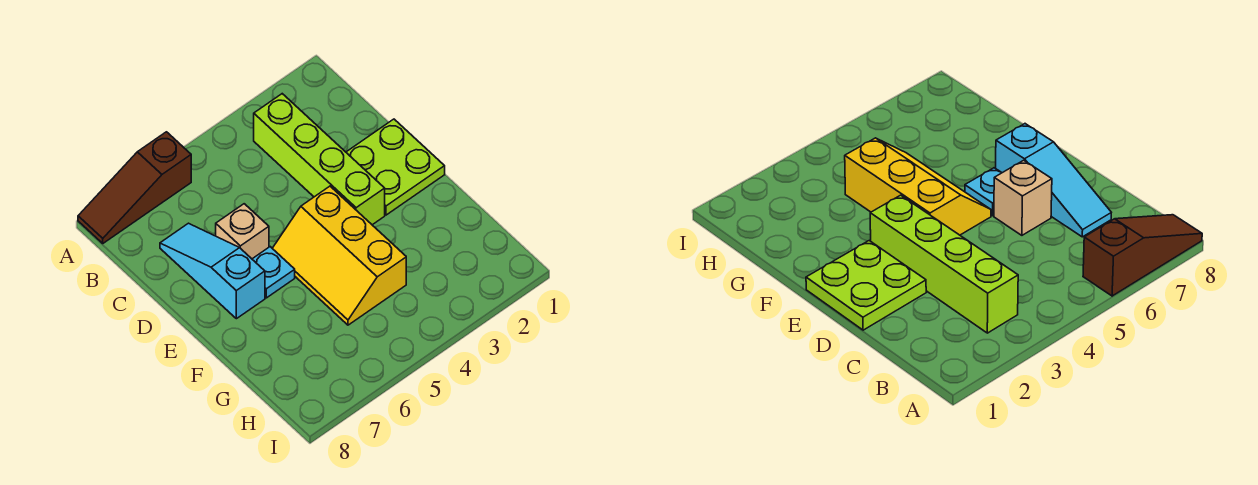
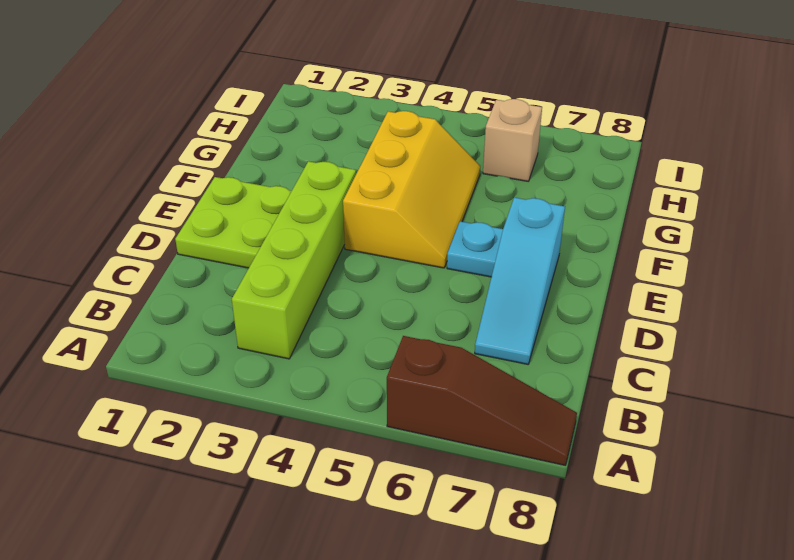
tan 1x1 brick [216,204,269,259] -> tan 1x1 brick moved to [483,99,542,181]

